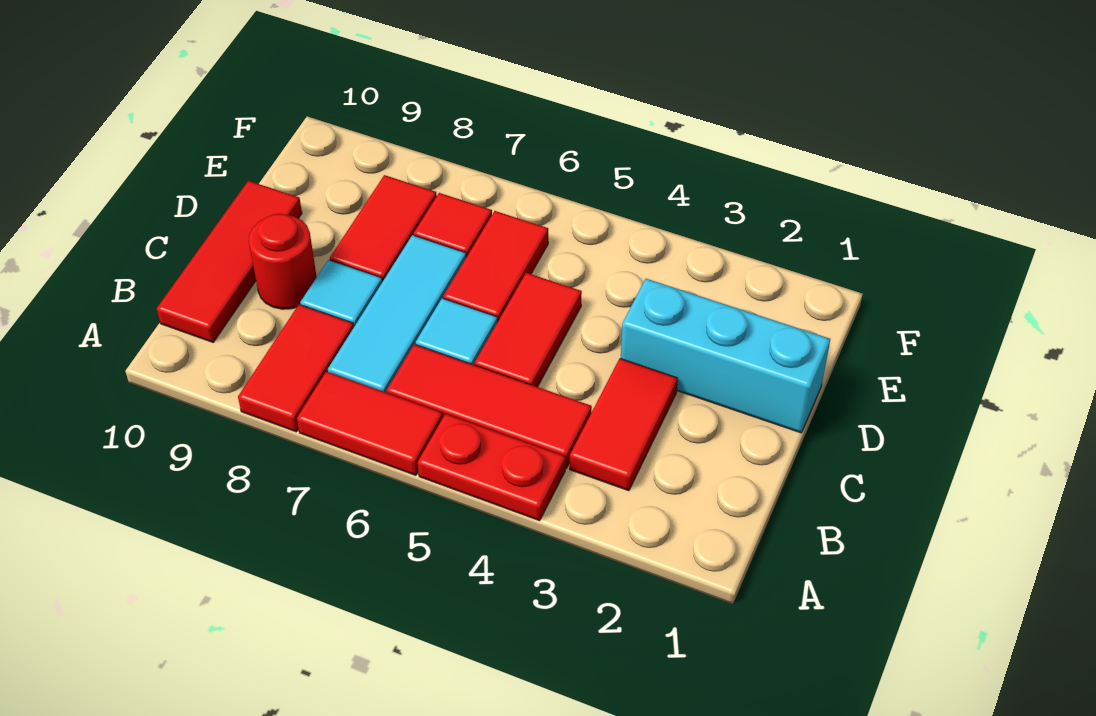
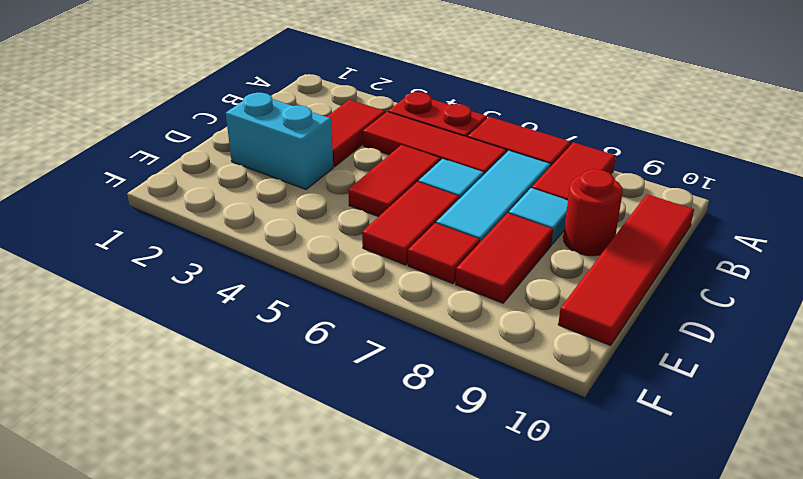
red 1x3 tile [157,181,302,342] -> red 1x4 tile [558,194,694,346]
cyan 1x3 brick [621,279,830,433] -> cyan 1x2 brick [226,93,333,189]

